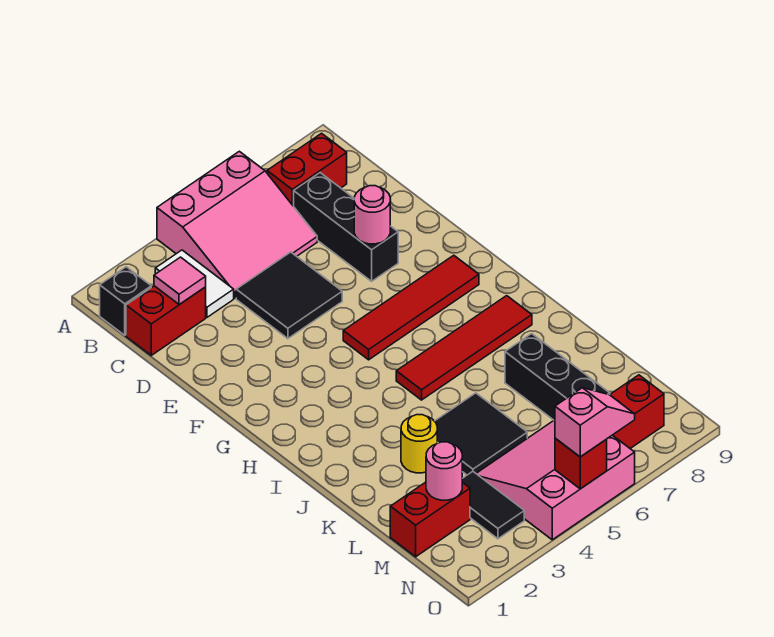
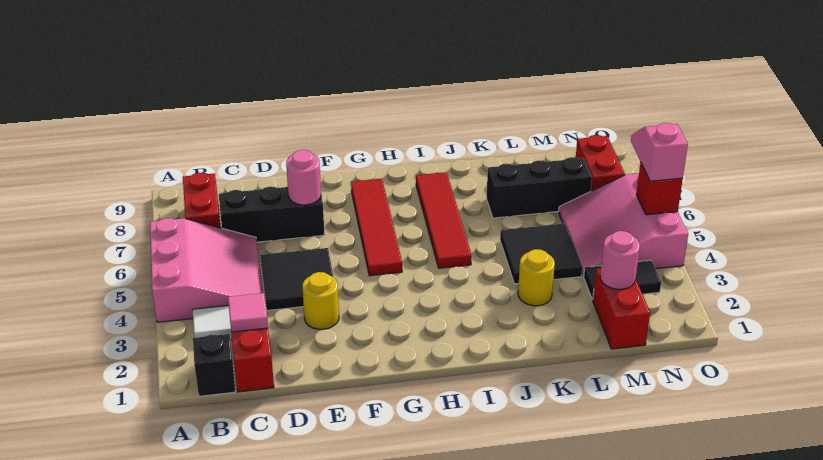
none -> yellow 1x1 round brick [302,272,339,329]

